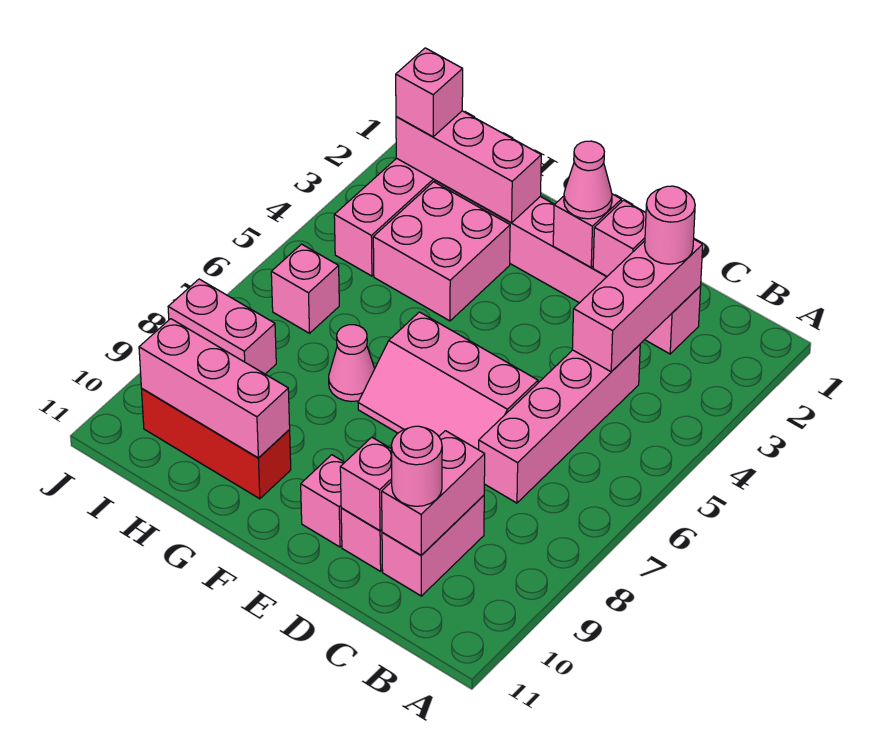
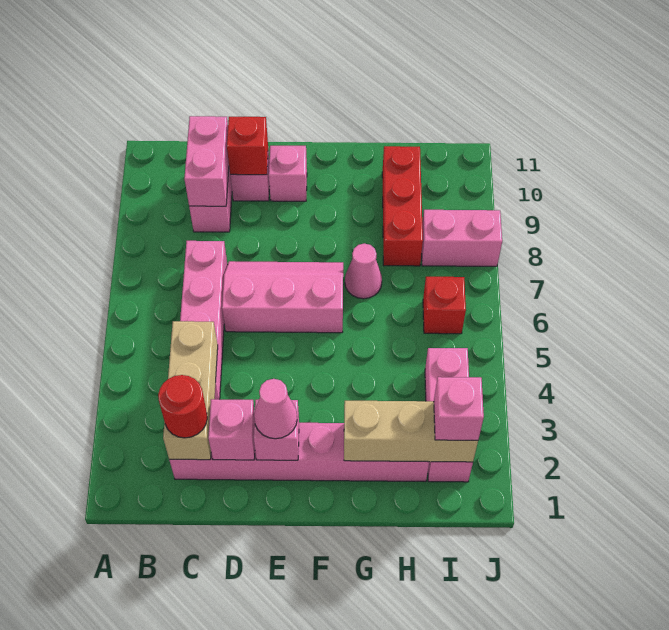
pink 1x3 brick [572,240,703,372] -> tan 1x3 brick [163,321,218,460]
pink 1x1 round brick [645,186,695,264] -> red 1x1 round brick [158,375,207,438]
pink 1x1 round brick [391,426,442,506] -> none
pink 1x1 brick [340,437,392,531] -> red 1x1 brick [227,117,268,175]
pink 1x3 brick [396,111,541,223] -> tan 1x3 brick [344,401,478,462]
pink 2x2 brick [373,182,510,321] -> none
red 1x3 brick [142,389,291,499] -> red 1x3 brick turned to [382,146,423,266]
pink 1x3 brick [139,319,290,458] -> none
pink 1x1 brick [271,244,339,333] -> red 1x1 brick [423,277,466,334]

